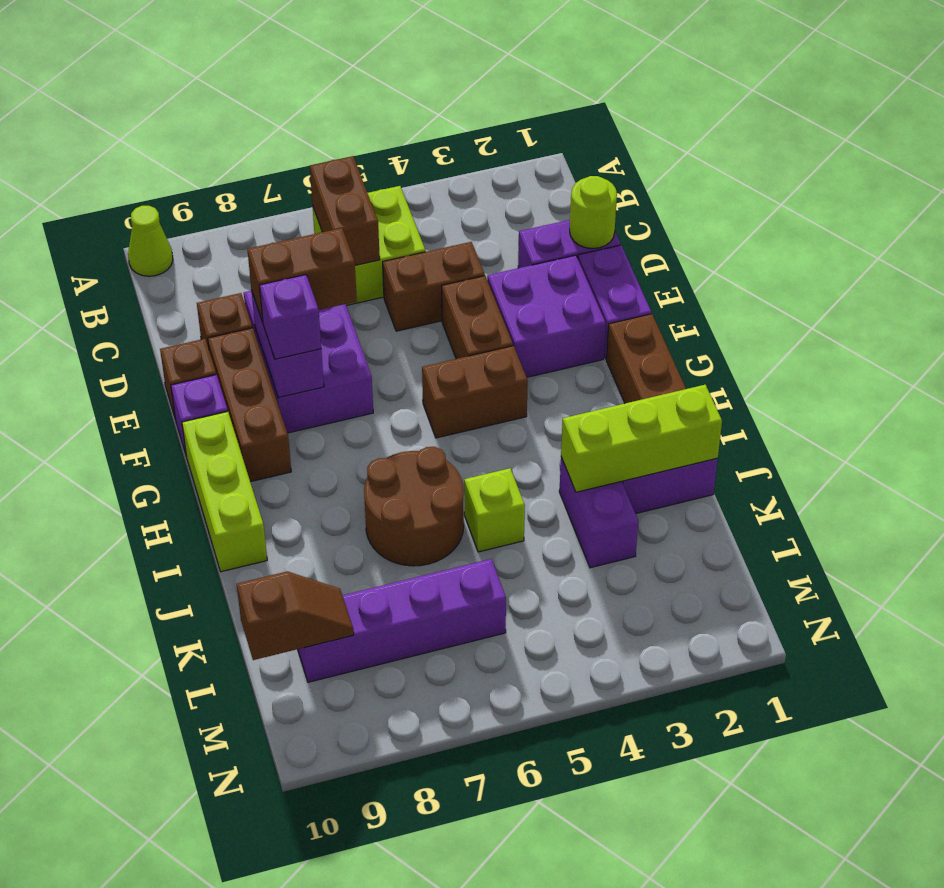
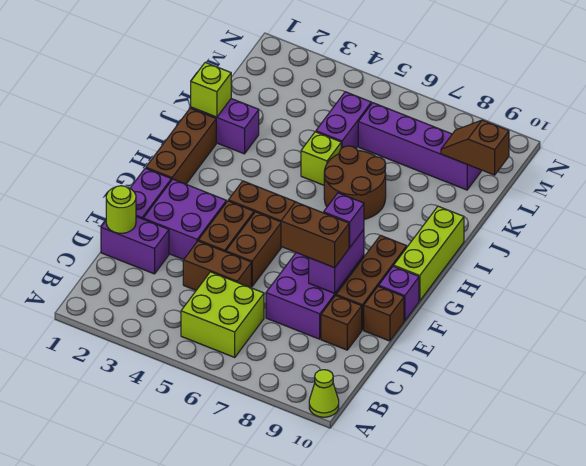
brown 1x2 brick [310,156,380,265] -> brown 1x2 brick moved to [226,212,281,286]
lime 1x3 brick [561,385,722,492] -> lime 1x1 brick [191,62,231,117]
purple 1x2 brick [559,457,638,568] -> purple 1x2 brick moved to [316,92,371,149]

